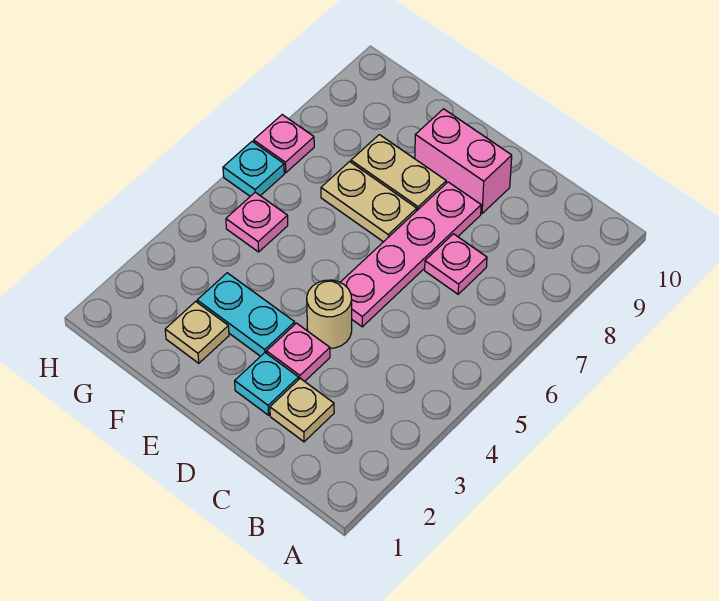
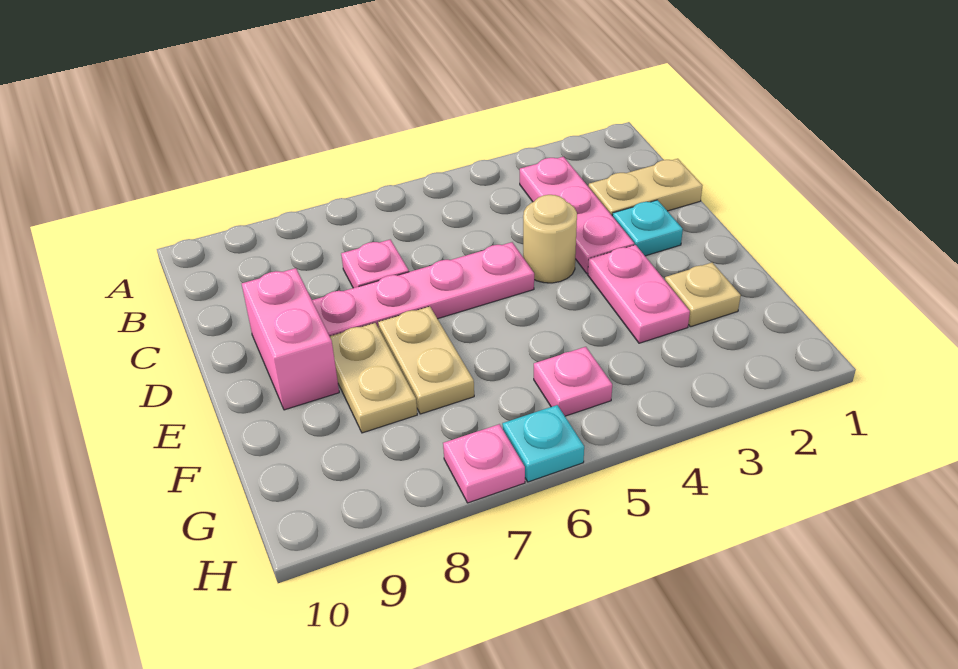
tan 1x1 plate [270,378,334,442] -> tan 1x2 plate [588,159,703,215]
pink 1x1 plate [266,323,330,381] -> pink 1x3 plate [520,157,634,273]
cyan 1x2 plate [197,273,295,356] -> pink 1x2 plate [588,245,690,343]

